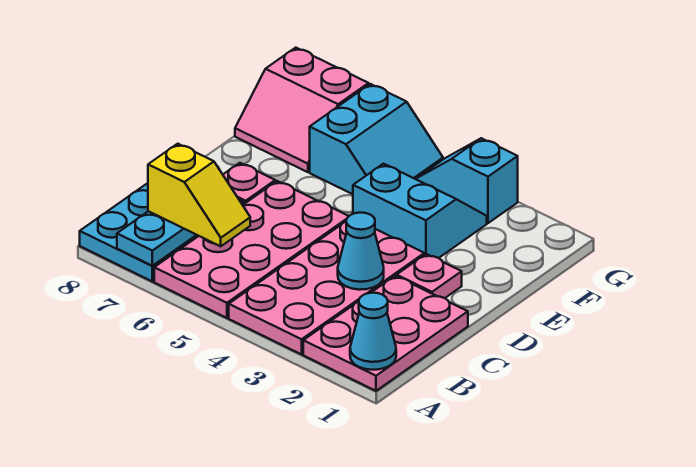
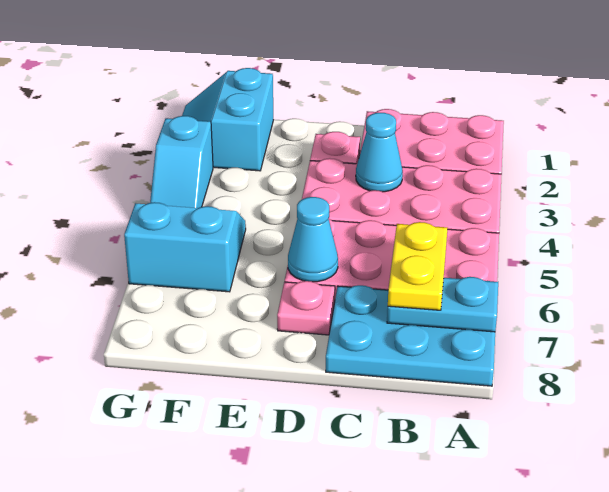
cyan 1x1 cone [350,293,396,370] -> cyan 1x1 cone moved to [288,197,338,282]
yellow 1x2 slope [148,144,250,246] -> yellow 1x2 plate [388,222,448,310]
cyan 2x2 slope [353,164,487,258] -> cyan 2x2 slope moved to [182,68,273,171]
pink 2x2 slope [235,48,369,172] -> none

